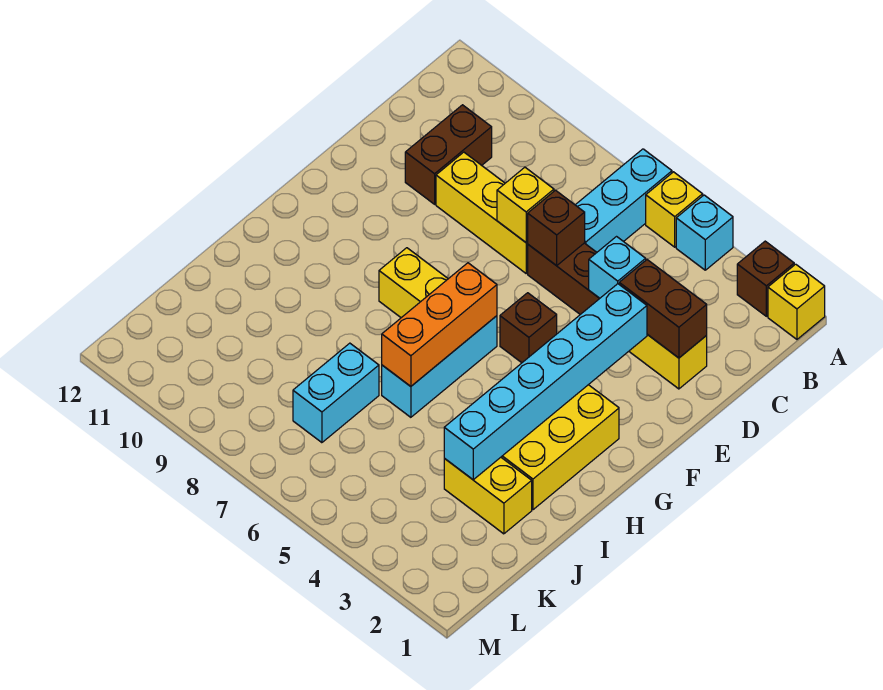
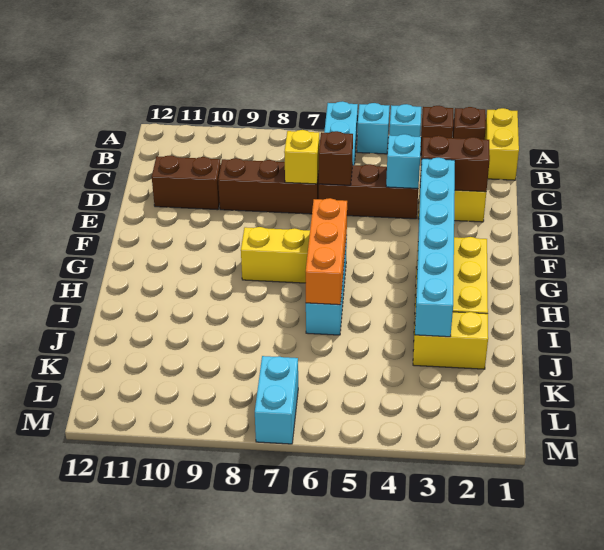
yellow 1x1 brick [768,264,825,339] -> yellow 1x2 brick [485,108,519,180]
yellow 1x1 brick [646,172,703,247] -> cyan 1x1 brick [357,103,389,154]
brown 1x2 brick [405,105,492,204] -> brown 1x2 brick turned to [152,155,221,210]
yellow 1x3 brick [436,152,528,273] -> brown 1x3 brick [218,158,319,214]
brown 1x1 brick [500,293,557,363] -> brown 1x1 brick moved to [421,106,453,155]
cyan 1x2 brick [293,343,379,443] -> cyan 1x2 brick moved to [255,356,298,444]

